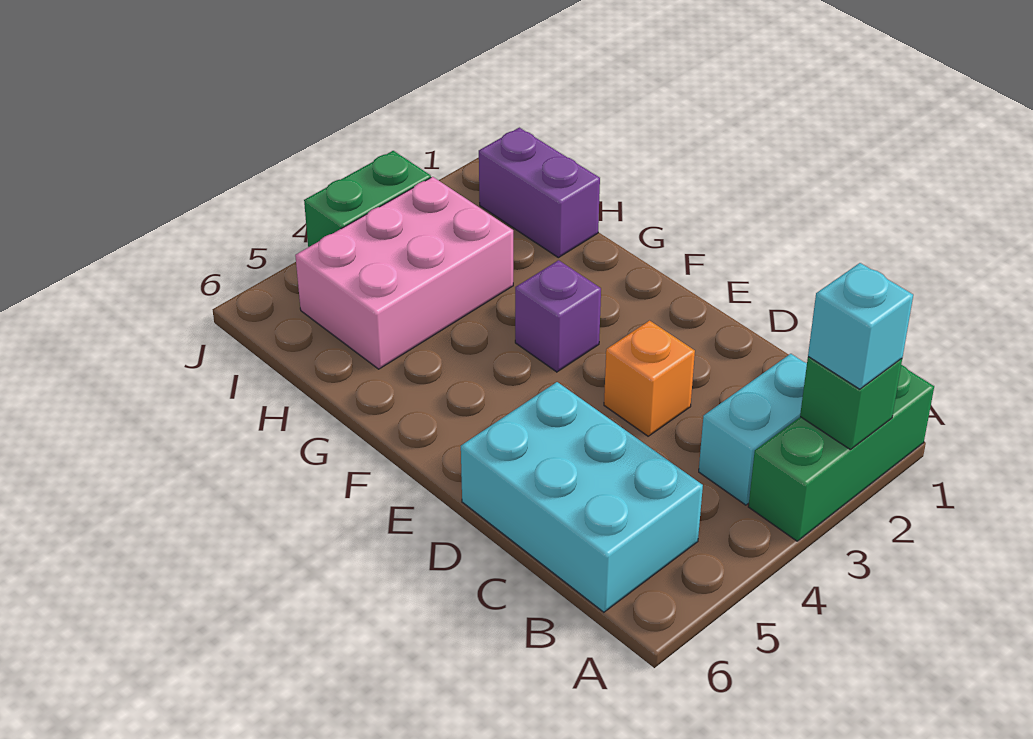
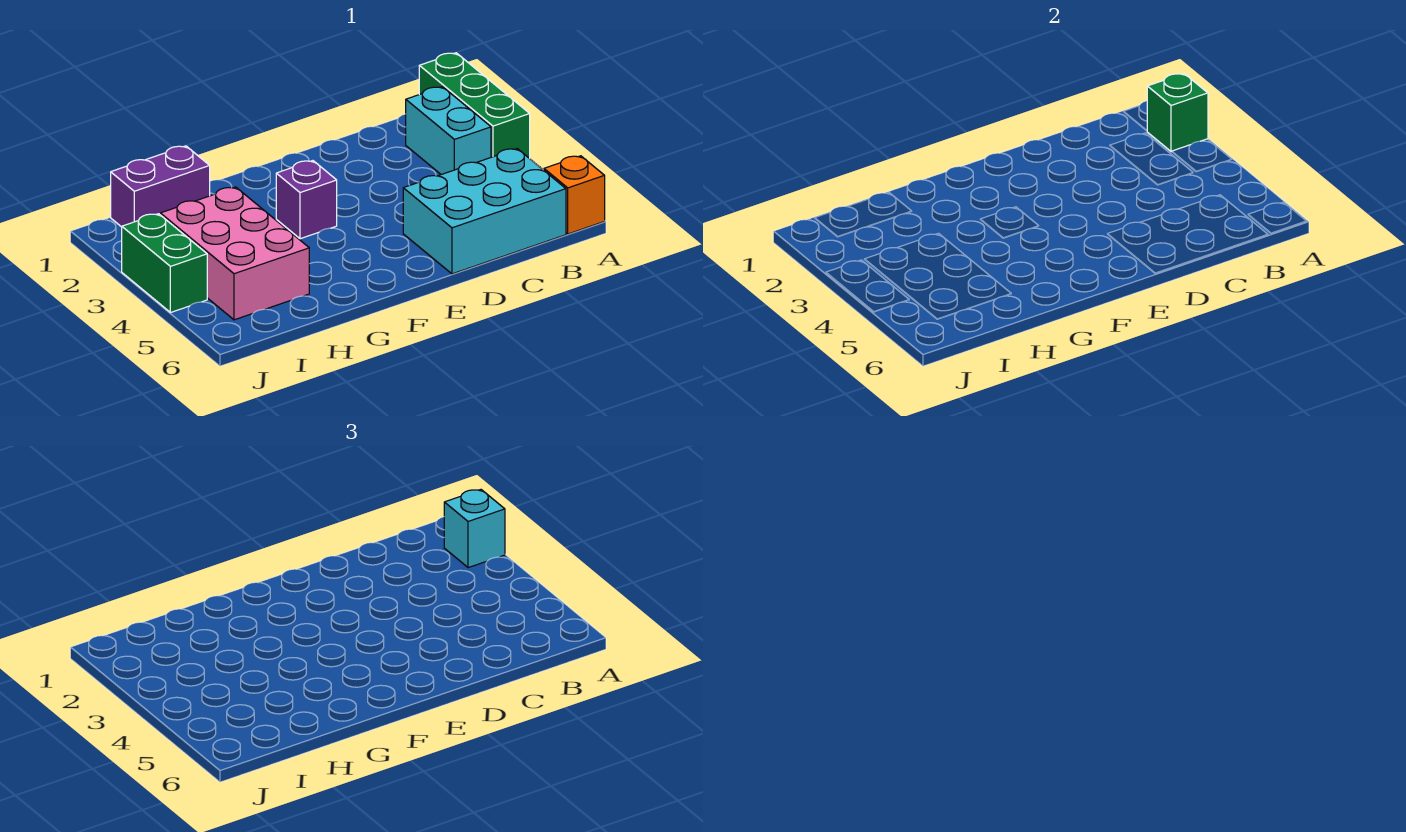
orange 1x1 brick [604,321,695,436] -> orange 1x1 brick moved to [544,156,605,234]

